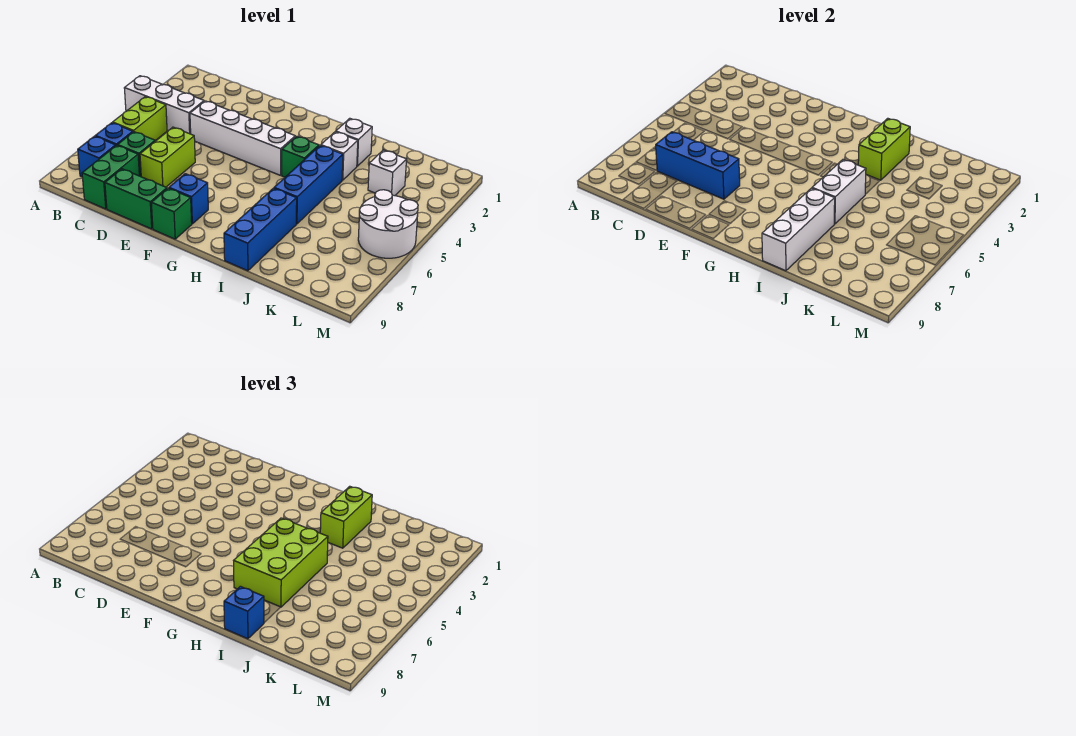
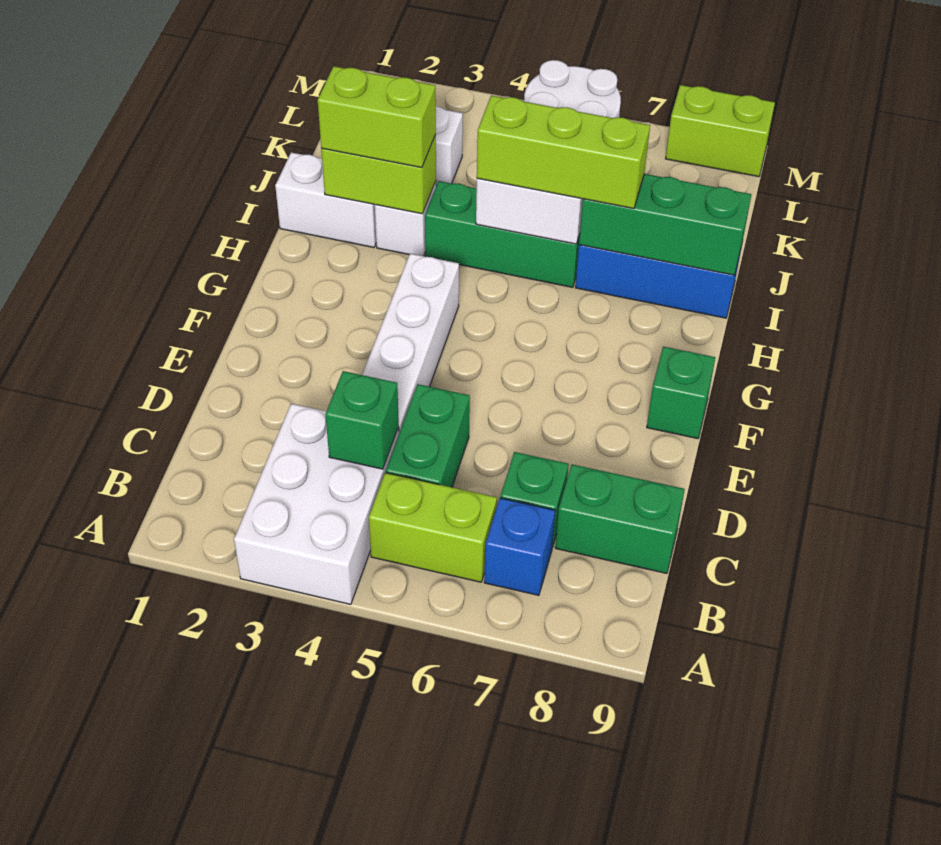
white 1x3 brick [124,76,204,134] -> white 2x3 brick [234,404,399,604]
blue 1x1 brick [78,136,116,177] -> none
blue 1x3 brick [656,132,740,199] -> none
lime 1x2 brick [140,127,195,187] -> lime 1x2 brick moved to [665,85,775,177]
green 1x2 brick [105,169,167,229] -> green 1x2 brick moved to [386,384,470,487]
blue 1x1 brick [169,174,208,224] -> none
green 1x1 brick [282,136,319,177] -> green 1x1 brick moved to [325,371,399,469]
lime 2x3 brick [234,518,328,607] -> lime 1x3 brick [477,96,650,209]
white 1x1 brick [336,118,372,166] -> white 1x2 brick [275,152,376,247]
blue 1x3 brick [274,145,343,224] -> green 1x3 brick [425,181,580,287]
white 1x3 brick [762,188,835,271] -> green 1x3 brick [579,174,752,275]
blue 1x1 brick [224,586,264,639] -> none

